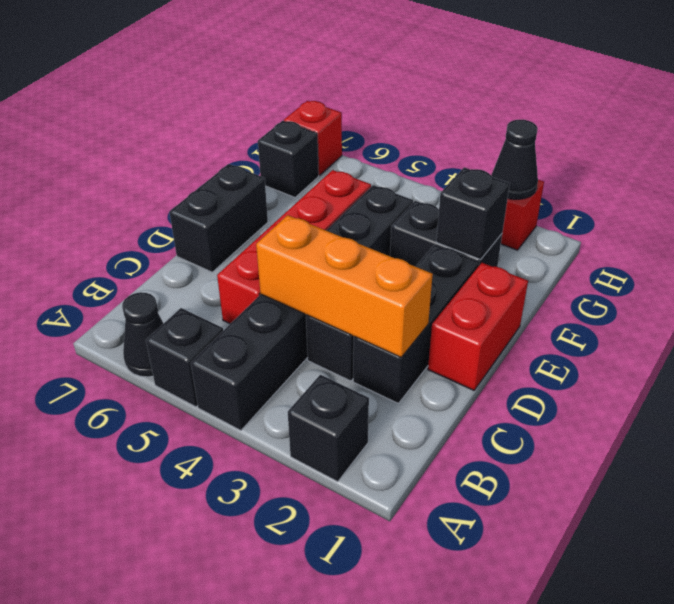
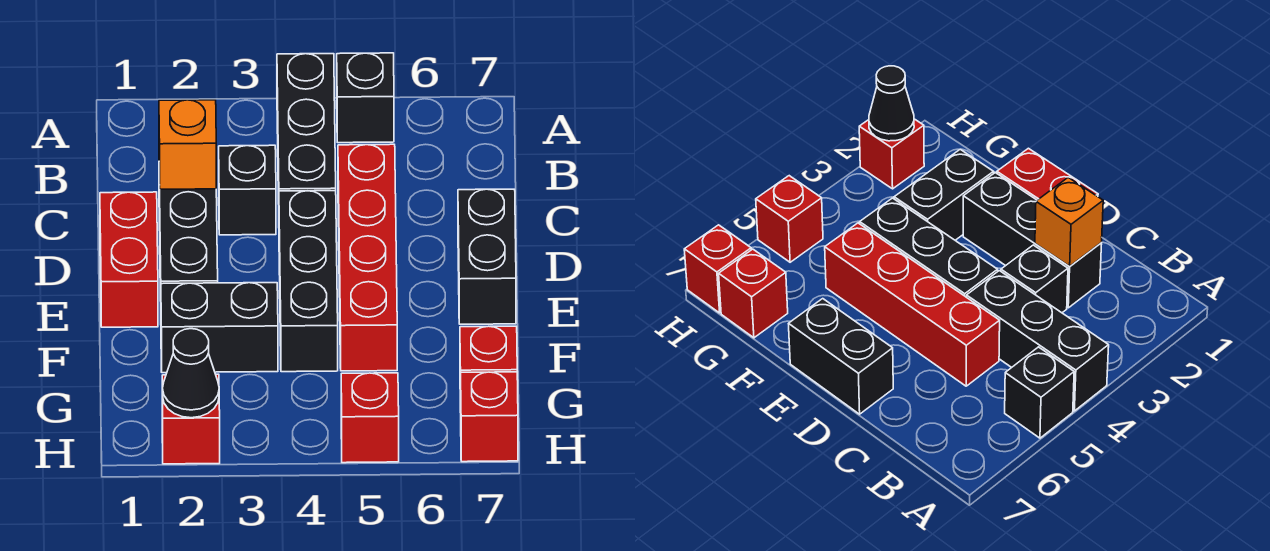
black 1x1 brick [288,375,369,482] -> none
black 1x1 cone [122,292,164,377] -> none
orange 1x3 brick [256,215,433,357] -> orange 1x1 brick [159,100,216,189]
black 1x1 brick [436,167,510,260] -> none
black 1x1 brick [258,121,319,197] -> red 1x1 brick [460,326,517,412]
none -> red 1x1 brick [341,373,399,463]

